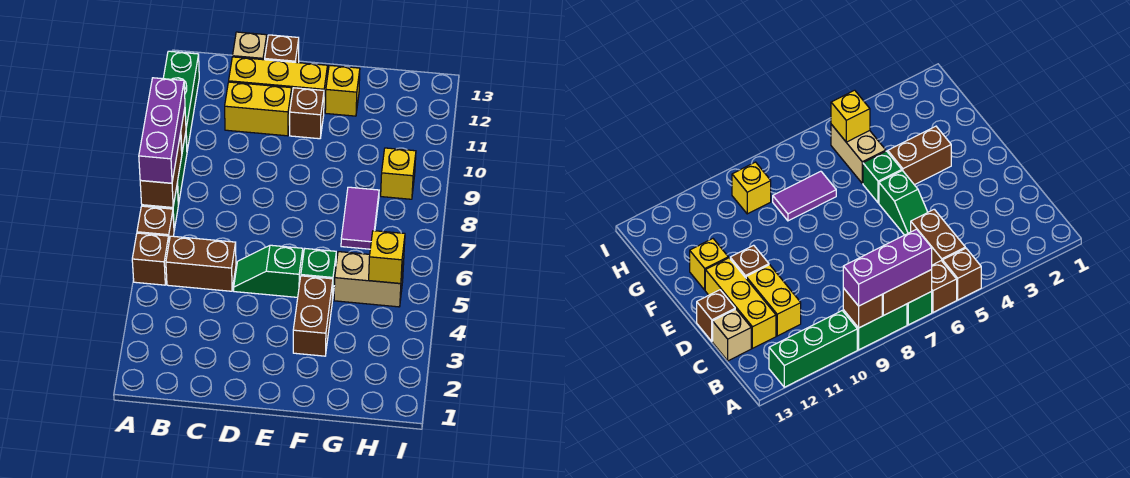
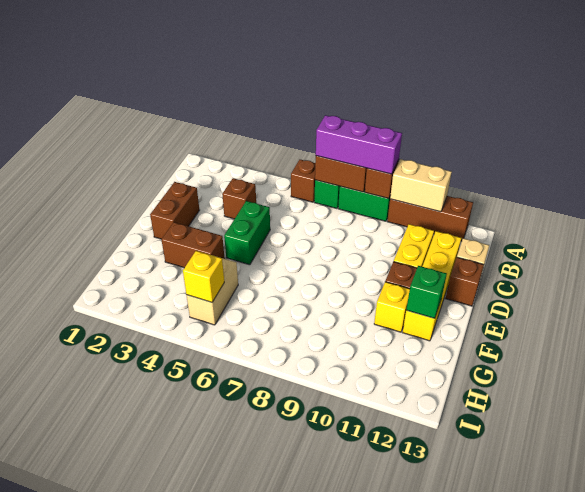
brown 1x1 brick [132,233,169,285] -> brown 1x1 brick moved to [222,178,256,219]
green 1x3 brick [163,51,199,151] -> brown 1x3 brick [387,196,473,241]
none -> tan 1x2 brick [390,159,452,212]
brown 1x2 brick [166,236,236,291] -> brown 1x2 brick moved to [150,182,199,239]
green 1x2 slope [234,245,303,297] -> green 1x2 brick [224,201,270,265]
green 1x1 brick [301,249,336,300] -> green 1x1 brick moved to [406,266,447,318]
purple 1x2 tile [341,187,379,249] -> none
yellow 1x1 brick [381,148,416,199] -> yellow 1x1 brick moved to [374,282,410,332]

